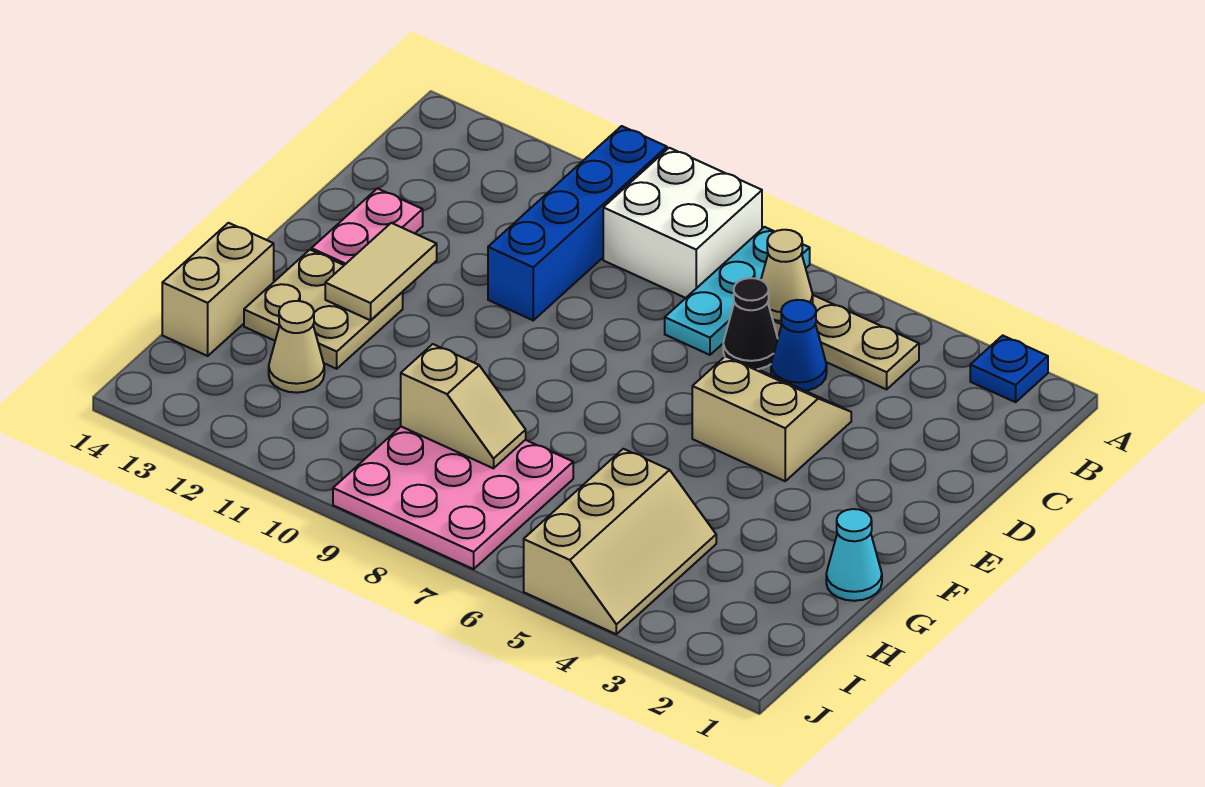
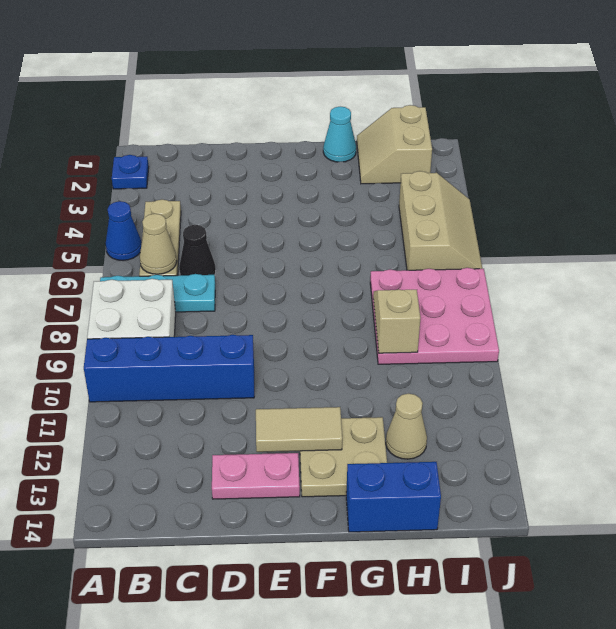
blue 1x1 cone [771,300,827,391] -> blue 1x1 cone moved to [106,201,142,261]
tan 2x2 slope [692,356,851,481] -> tan 2x2 slope moved to [357,105,432,184]
tan 1x2 brick [162,223,274,356] -> blue 1x2 brick [346,462,441,532]
tan 2x3 slope [524,449,716,634] -> tan 2x3 slope turned to [399,171,482,270]

